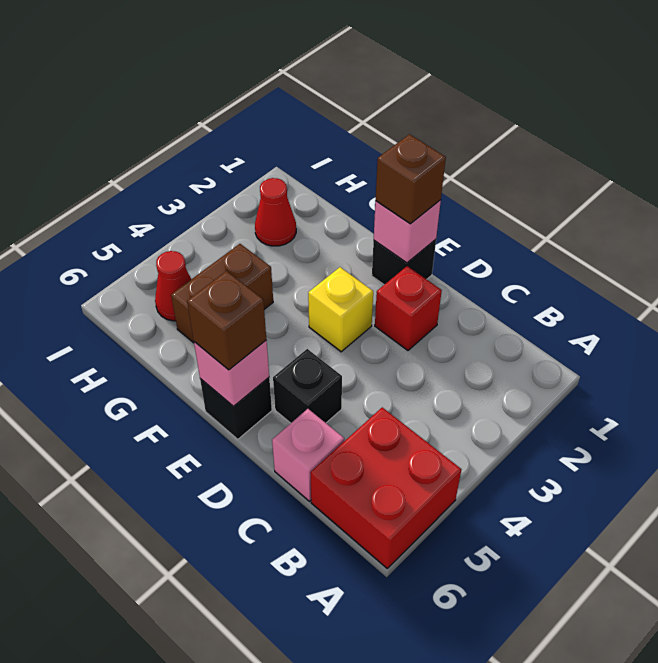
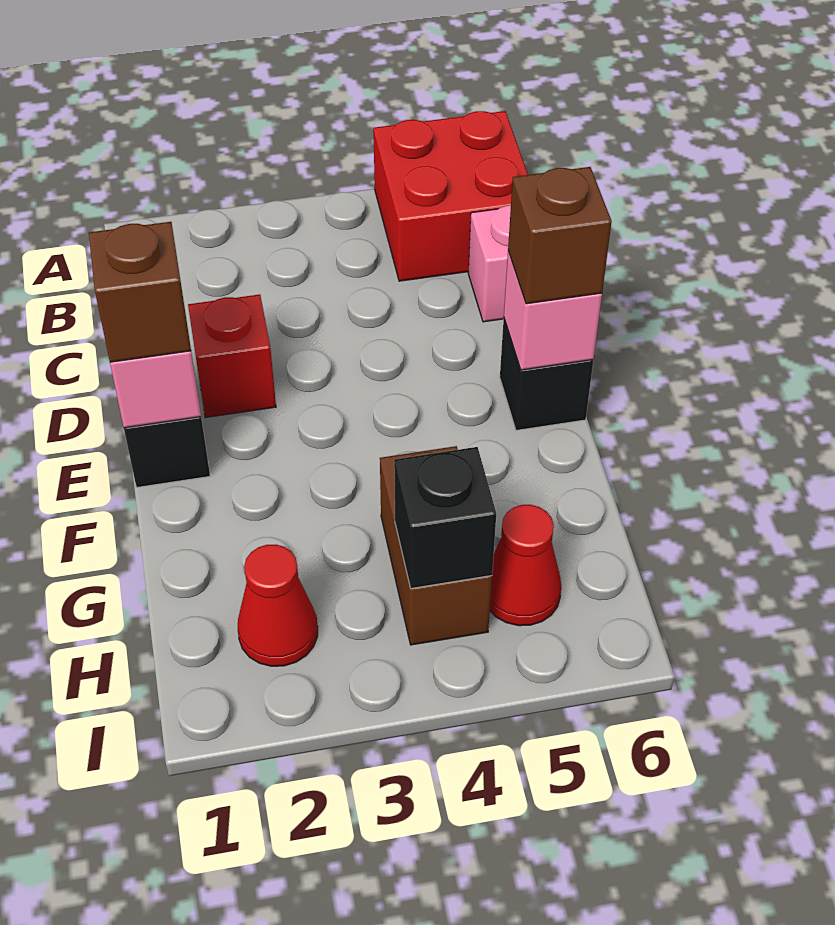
black 1x1 brick [273,349,342,423] -> black 1x1 brick moved to [394,447,496,588]
yellow 1x1 brick [308,267,373,352] -> none
brown 1x2 brick [171,244,273,343] -> brown 1x2 brick turned to [380,446,492,645]

